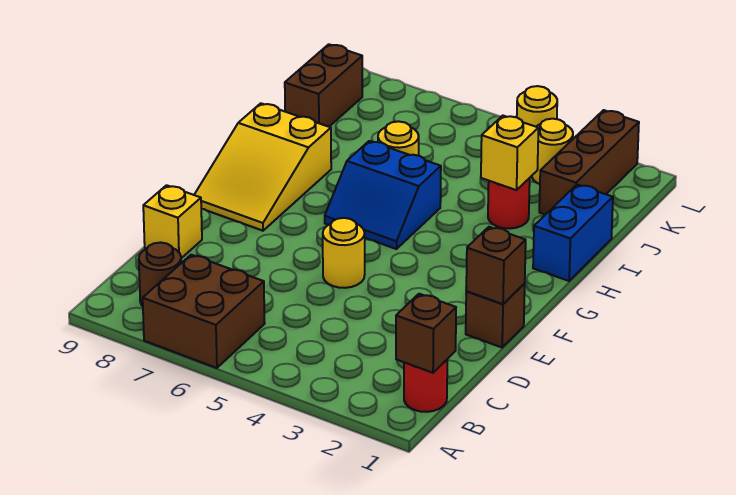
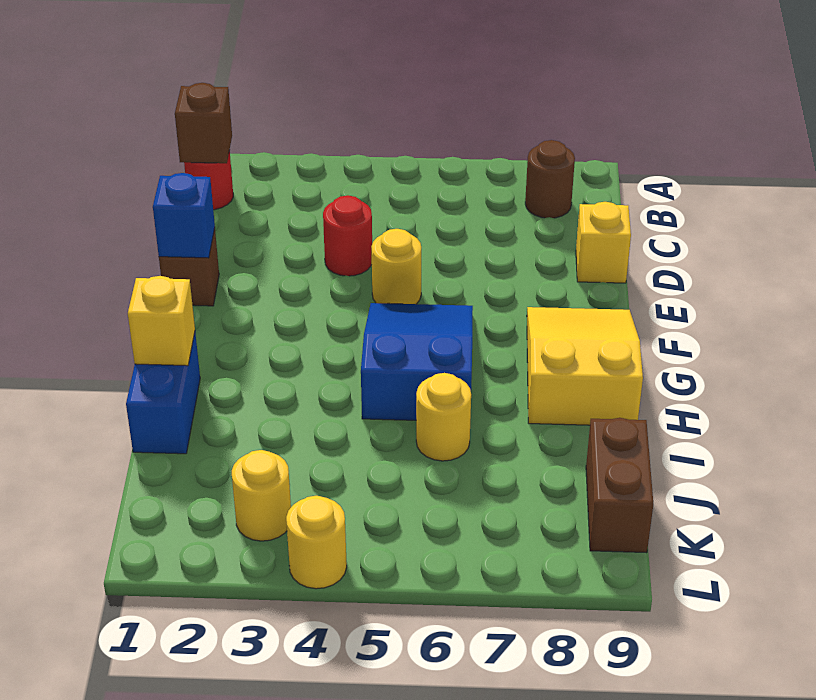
brown 2x2 brick [143,255,265,368] -> none
brown 1x1 brick [466,227,526,304] -> blue 1x1 brick [153,173,215,258]
blue 2x2 slope [325,141,441,249] -> blue 2x3 slope [361,303,473,420]
red 1x1 round brick [488,178,530,229] -> red 1x1 round brick moved to [323,195,372,276]
yellow 1x1 brick [481,116,538,190] -> yellow 1x1 brick moved to [128,276,195,366]
brown 1x3 brick [539,110,639,215] -> none

